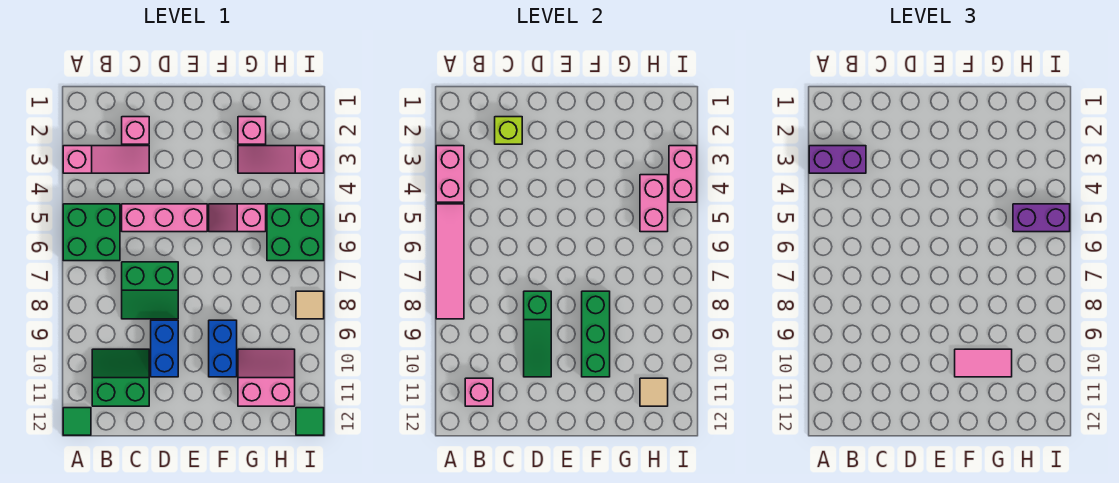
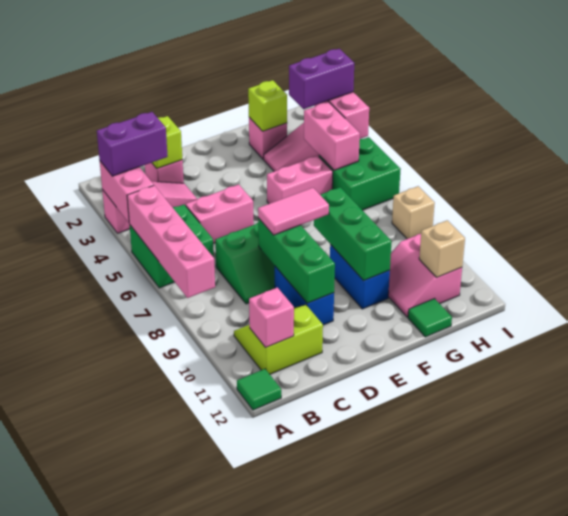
pink 1x4 tile [436,204,464,319] -> pink 1x4 brick [127,185,215,298]
green 2x2 slope [92,349,149,406] -> lime 2x2 slope [234,305,323,374]
pink 1x3 brick [122,204,207,232] -> pink 1x2 brick [186,184,254,244]
green 1x3 slope [524,291,551,377] -> green 1x3 brick [258,218,335,303]
pink 1x2 slope [209,204,266,232] -> pink 1x2 brick [267,156,333,204]
pink 1x2 tile [955,349,1012,377] -> pink 1x2 tile moved to [258,188,329,235]
none -> lime 1x1 brick [248,80,287,131]
pink 2x2 slope [238,349,295,406] -> pink 2x2 slope turned to [388,234,462,317]
purple 1x2 brick [1013,204,1070,232] -> purple 1x2 brick moved to [289,49,354,109]
tan 1x1 tile [640,378,668,406] -> tan 1x1 brick [419,220,465,277]
tan 1x1 tile [296,291,324,319] -> tan 1x1 brick [392,186,435,239]
green 1x1 tile [296,408,324,435] -> green 1x1 tile moved to [408,299,452,337]

